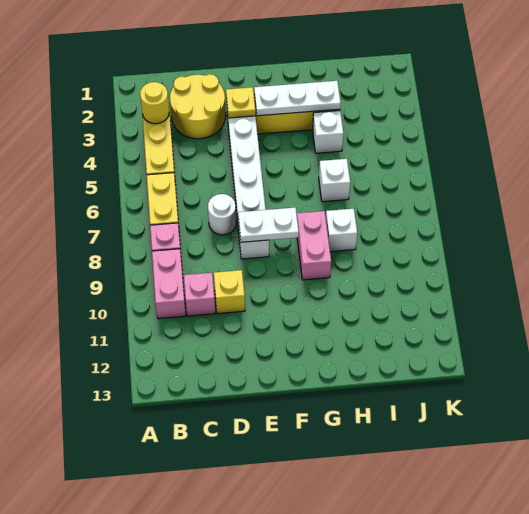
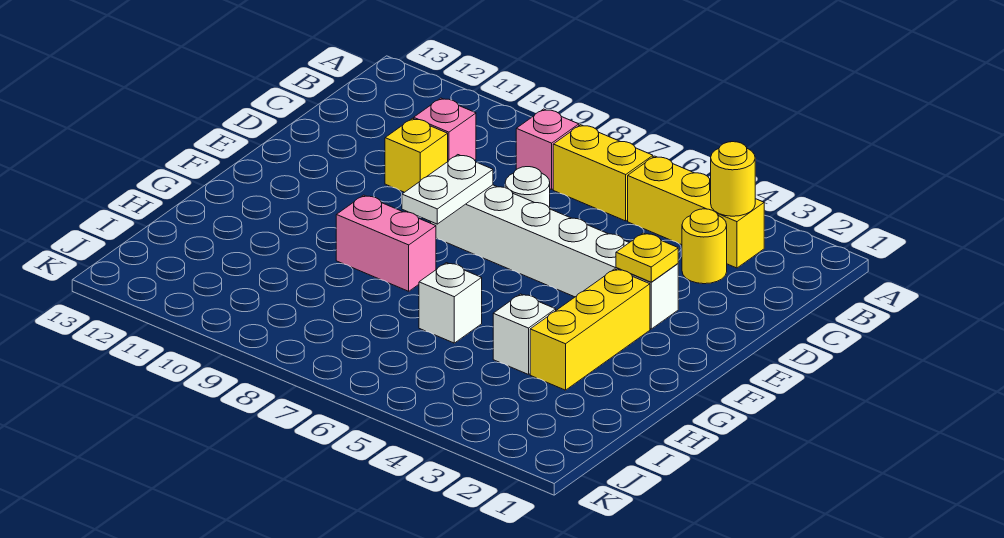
pink 1x2 brick [152,249,186,319] -> none
yellow 2x2 round brick [170,74,226,139] -> yellow 1x1 round brick [682,209,727,284]
white 1x3 plate [254,81,341,116] -> none
white 1x1 brick [326,209,357,252] -> none

